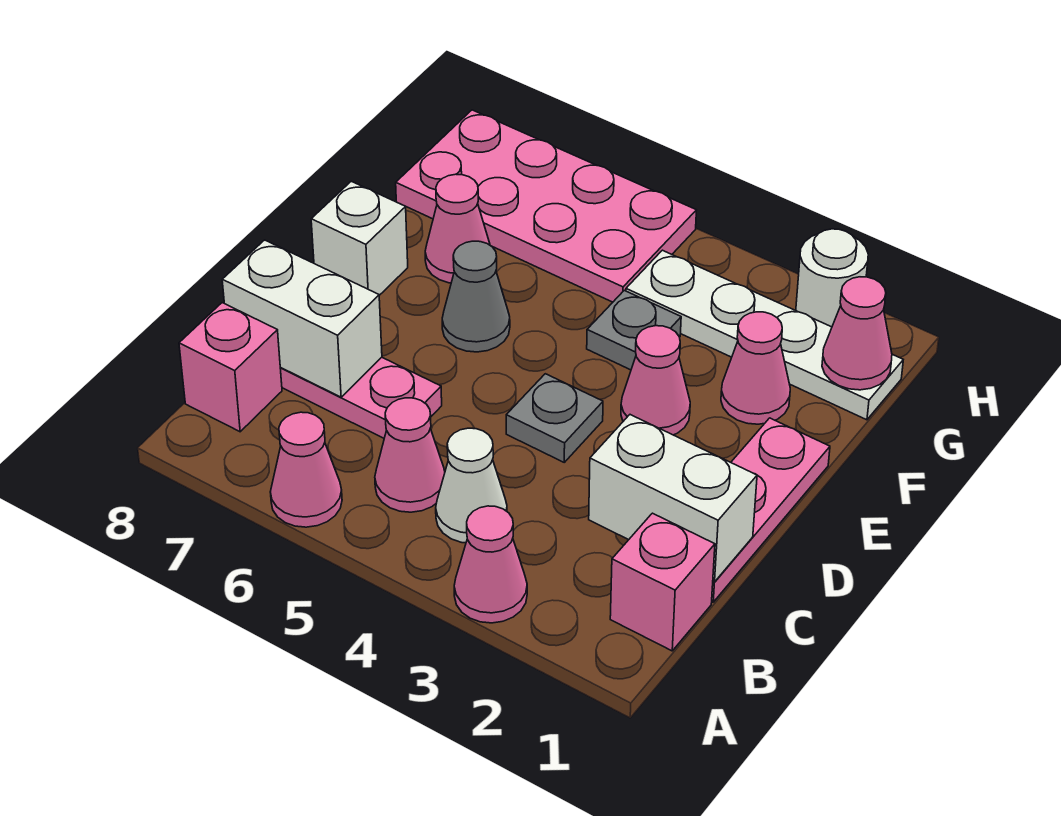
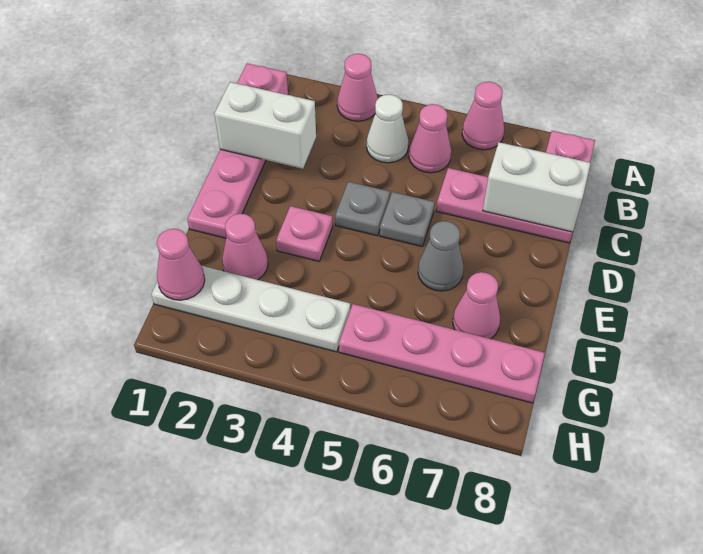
pink 1x1 cone [621,326,690,435] -> pink 1x1 plate [276,206,333,261]
white 1x1 brick [311,181,408,295] -> none
grey 1x1 plate [587,290,681,370] -> grey 1x1 plate moved to [380,192,435,247]
pink 2x4 plate [396,110,696,302] -> pink 1x4 plate [339,304,545,403]
white 1x1 round brick [796,229,868,327] -> none

